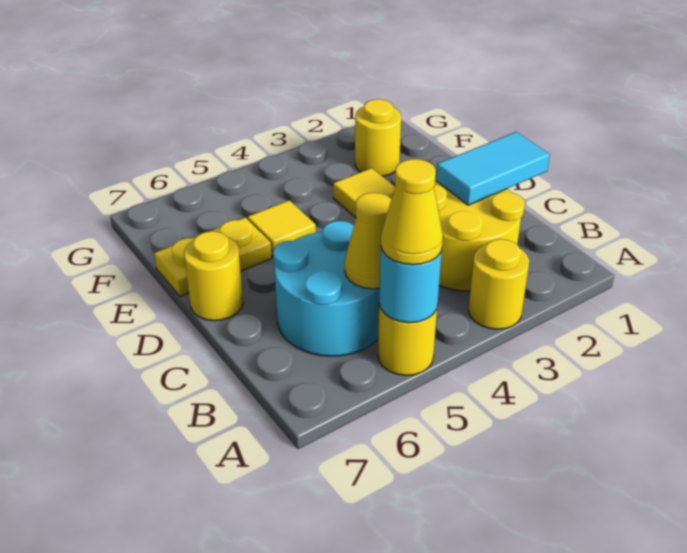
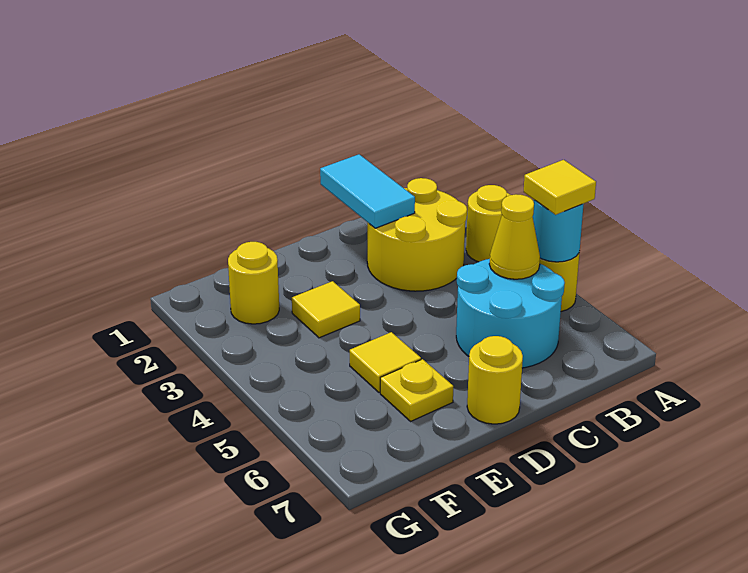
yellow 1x1 cone [381,159,443,265] -> yellow 1x1 tile [524,160,596,215]
yellow 1x2 plate [154,217,272,297] -> yellow 1x1 plate [380,359,454,422]

